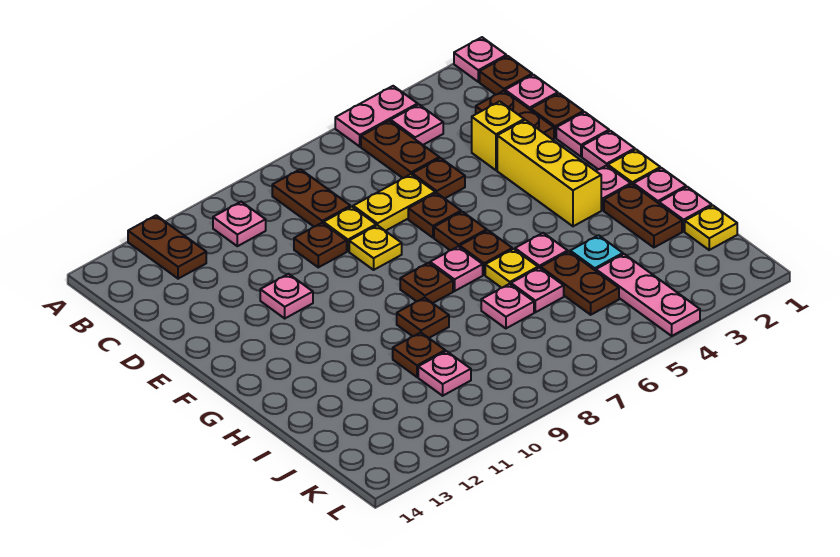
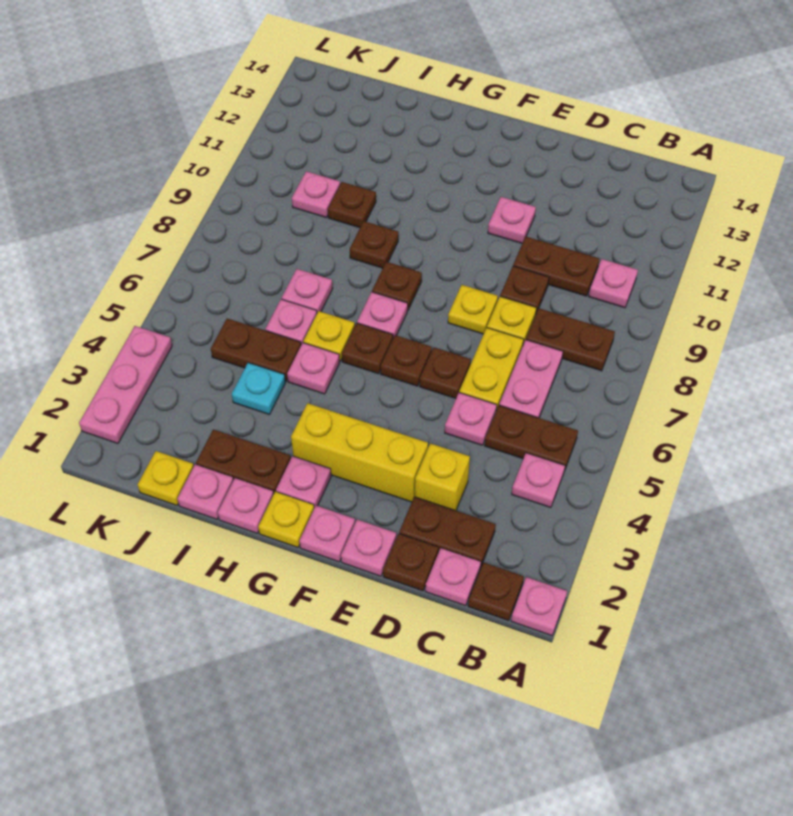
pink 1x2 plate [335,86,418,147] -> pink 1x2 plate moved to [499,340,563,418]
brown 1x2 plate [128,215,206,279] -> brown 1x2 plate moved to [513,236,599,296]
brown 1x1 plate [412,158,465,199] -> pink 1x1 plate [445,393,497,445]
pink 1x3 plate [596,254,700,336] -> pink 1x3 plate turned to [79,326,172,443]

